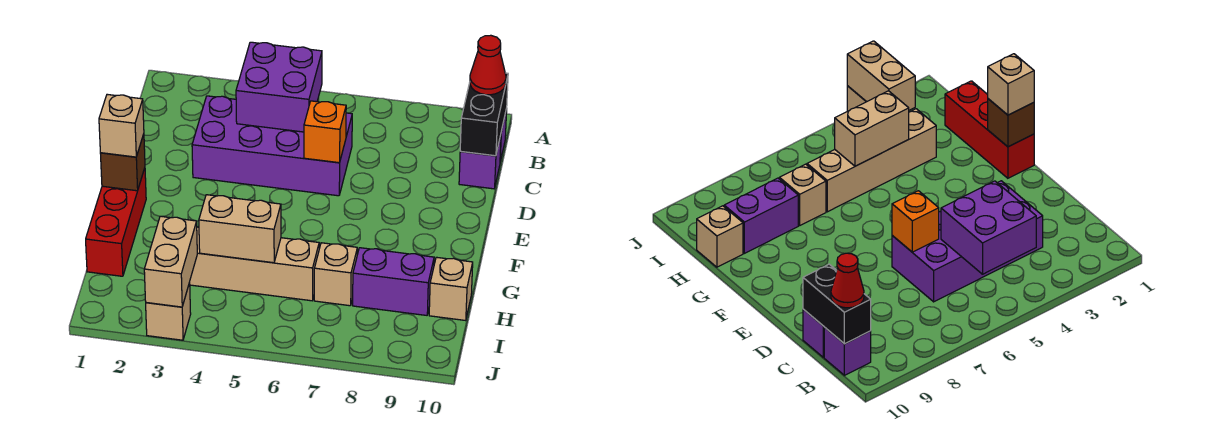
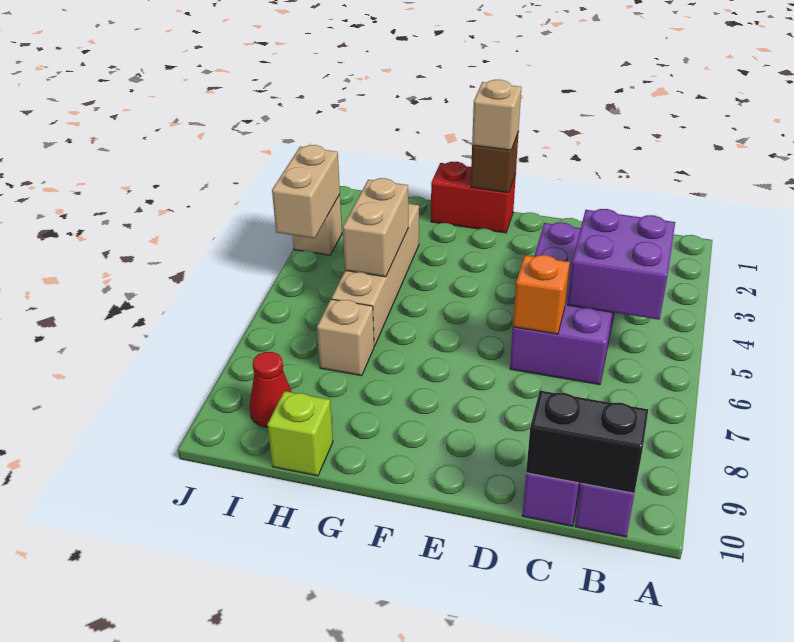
red 1x1 cone [470,35,506,95] -> red 1x1 cone moved to [249,352,291,427]
red 1x3 brick [86,168,146,276] -> red 1x2 brick [431,162,516,233]
purple 1x2 brick [353,248,434,315] -> none
tan 1x1 brick [429,257,473,321] -> lime 1x1 brick [267,391,333,476]
tan 1x2 brick [144,216,197,307] -> tan 1x2 brick turned to [272,145,340,238]

